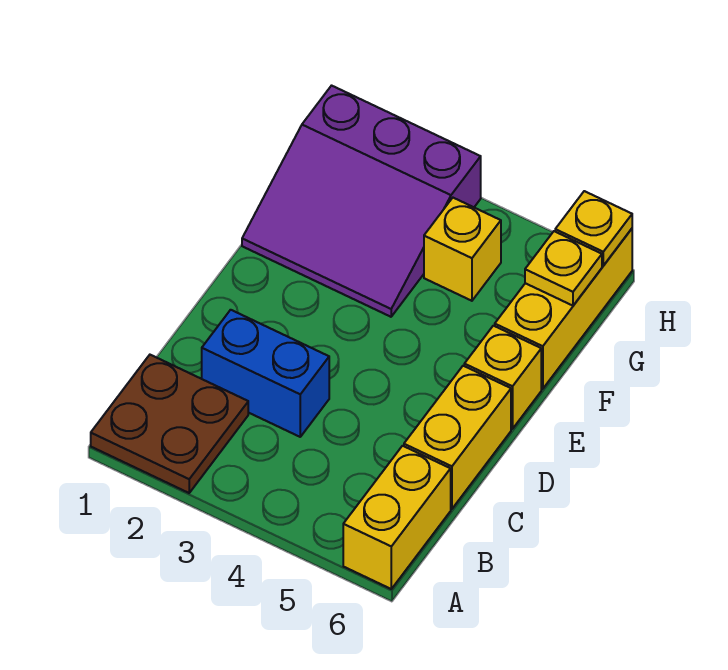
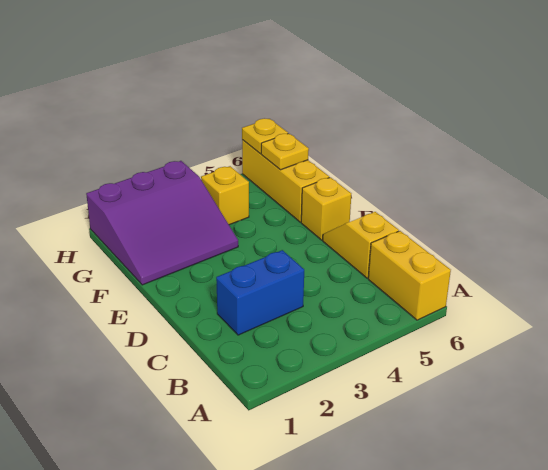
brown 2x2 plate [91,355,248,493] -> none
yellow 1x2 brick [404,366,511,509] -> yellow 1x2 slope [323,212,399,278]

